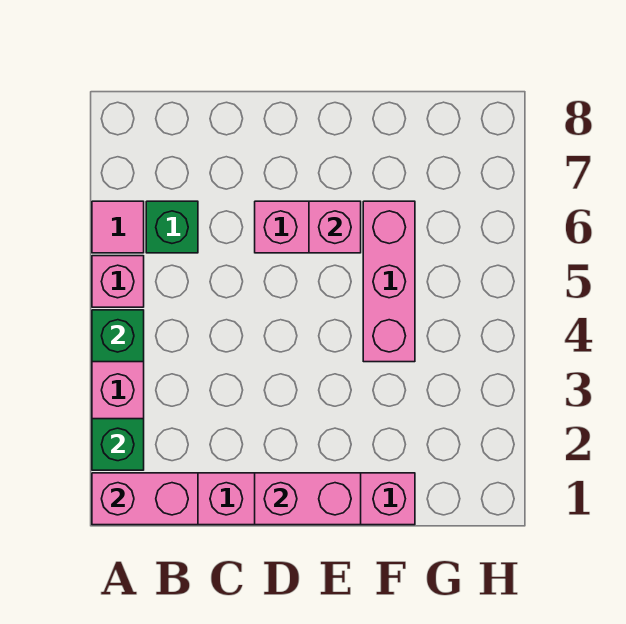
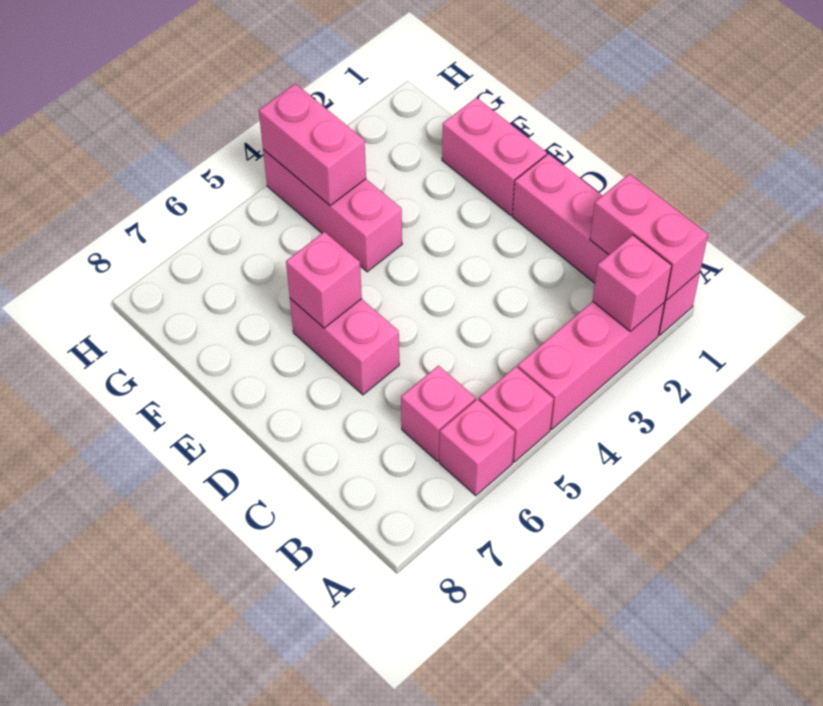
green 1x1 brick [92,419,144,470] -> pink 1x1 brick [593,235,672,332]
green 1x1 brick [92,310,144,362] -> none
pink 1x1 tile [92,201,144,253] -> pink 1x1 brick [439,399,515,496]
green 1x1 brick [146,201,198,253] -> pink 1x1 brick [401,366,475,461]
pink 1x2 brick [255,473,361,525] -> pink 1x2 brick moved to [259,84,366,205]
pink 1x3 brick [363,201,415,362] -> pink 1x3 brick turned to [263,150,402,272]

